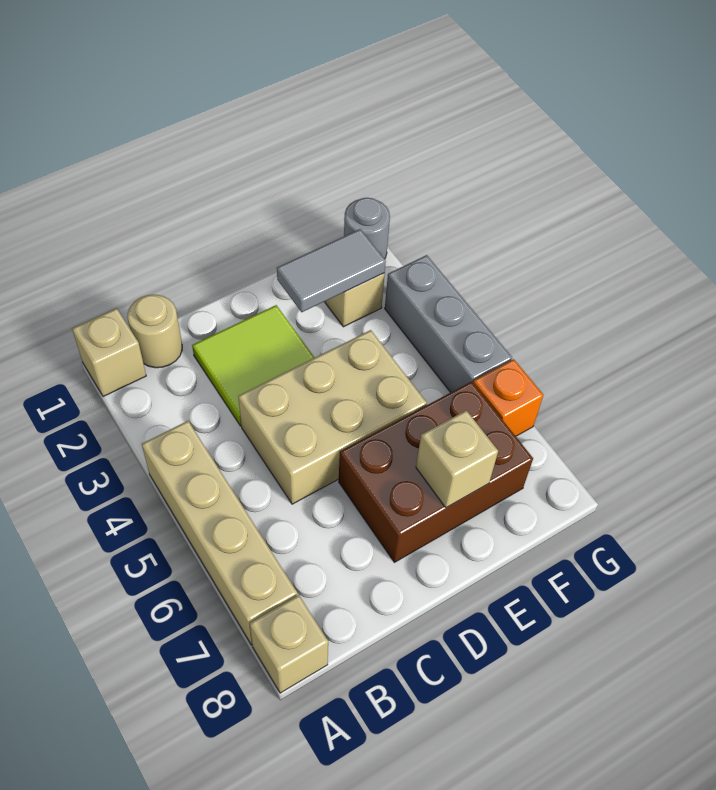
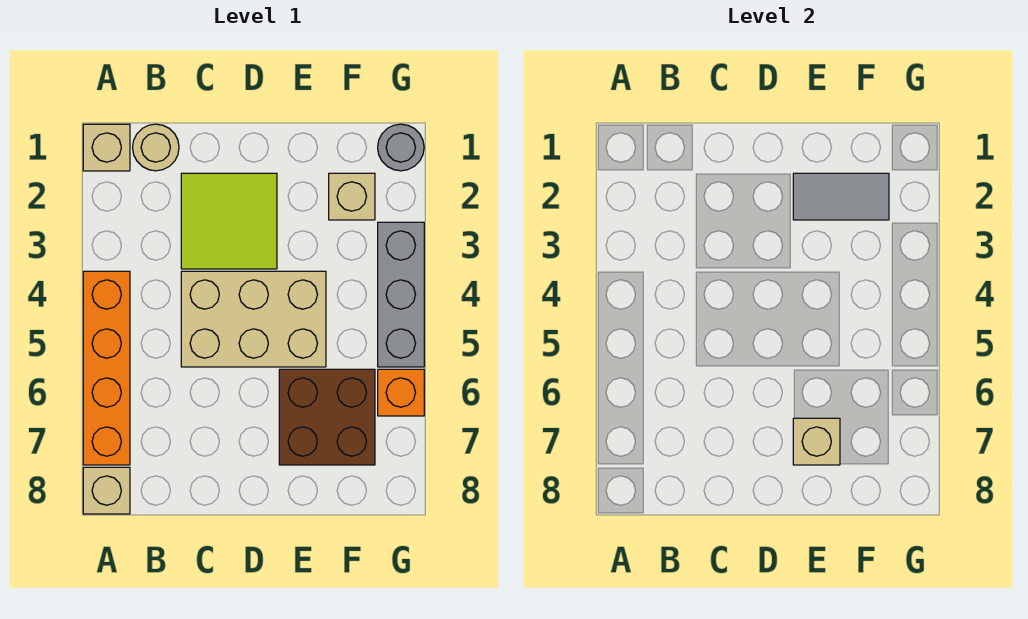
tan 1x4 brick [142,421,298,645] -> orange 1x4 brick [83,271,130,465]
brown 2x3 brick [339,382,533,562] -> brown 2x2 brick [279,369,375,465]

